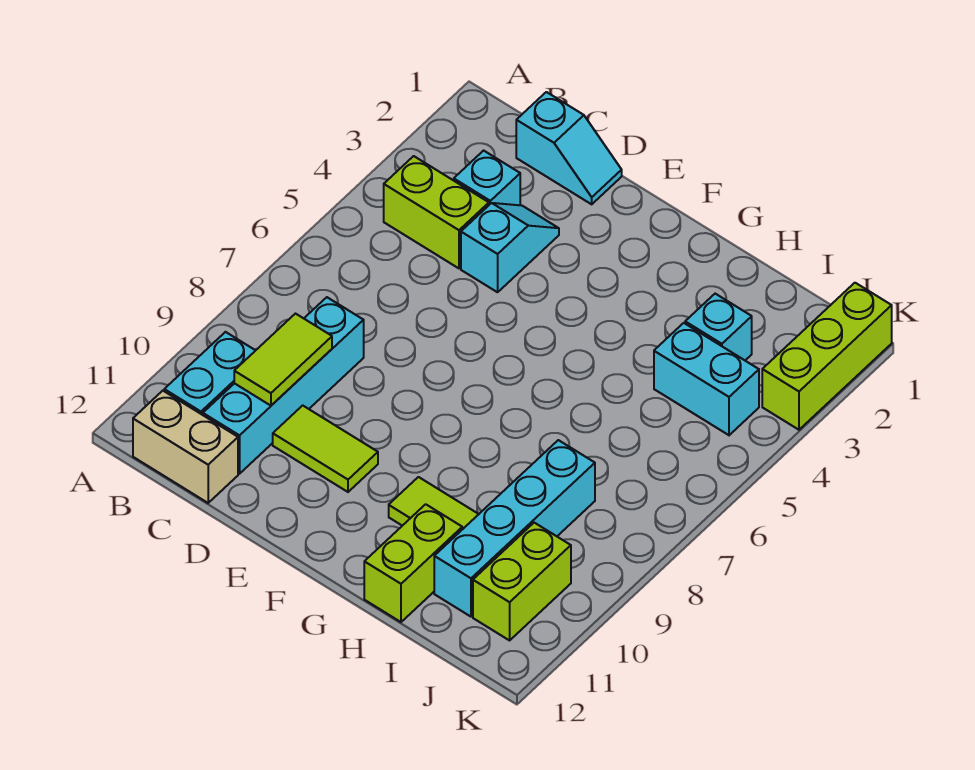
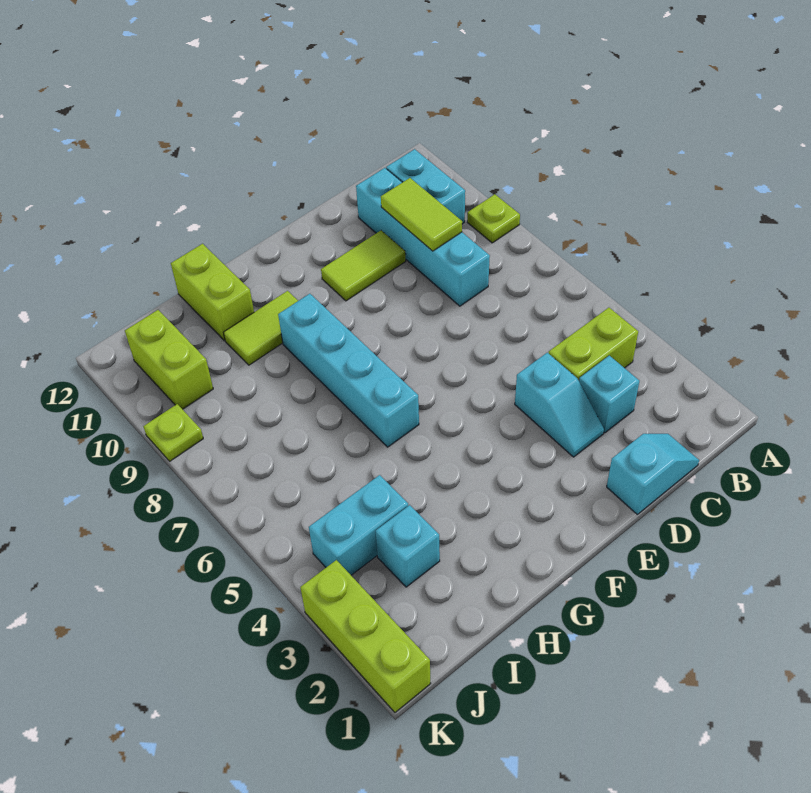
none -> lime 1x1 plate [467,194,520,243]
tan 1x2 brick [133,391,238,503] -> none
cyan 1x2 slope [516,92,622,204] -> cyan 1x2 slope turned to [607,434,699,514]
cyan 1x4 brick [434,440,595,617] -> cyan 1x4 brick moved to [278,294,419,447]
none -> lime 1x1 plate [143,404,203,461]

